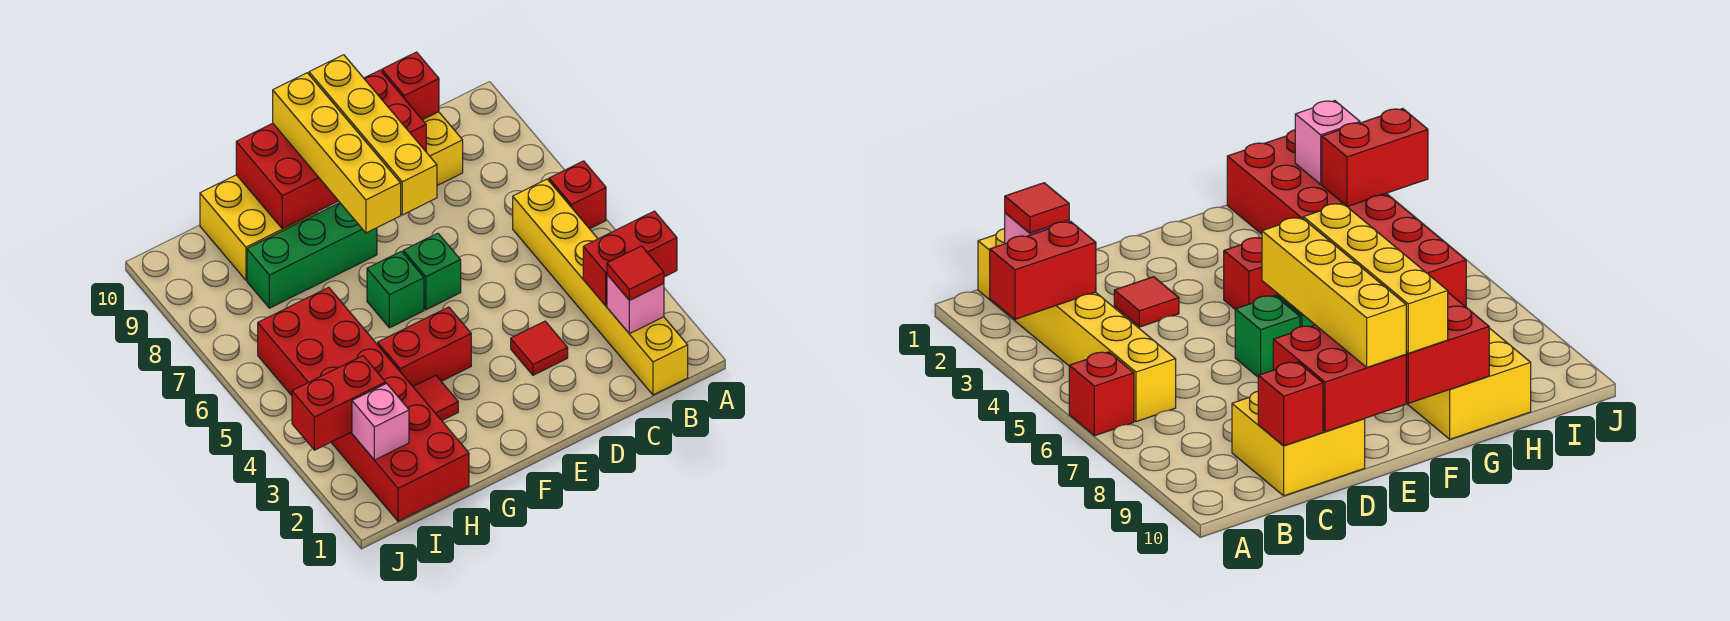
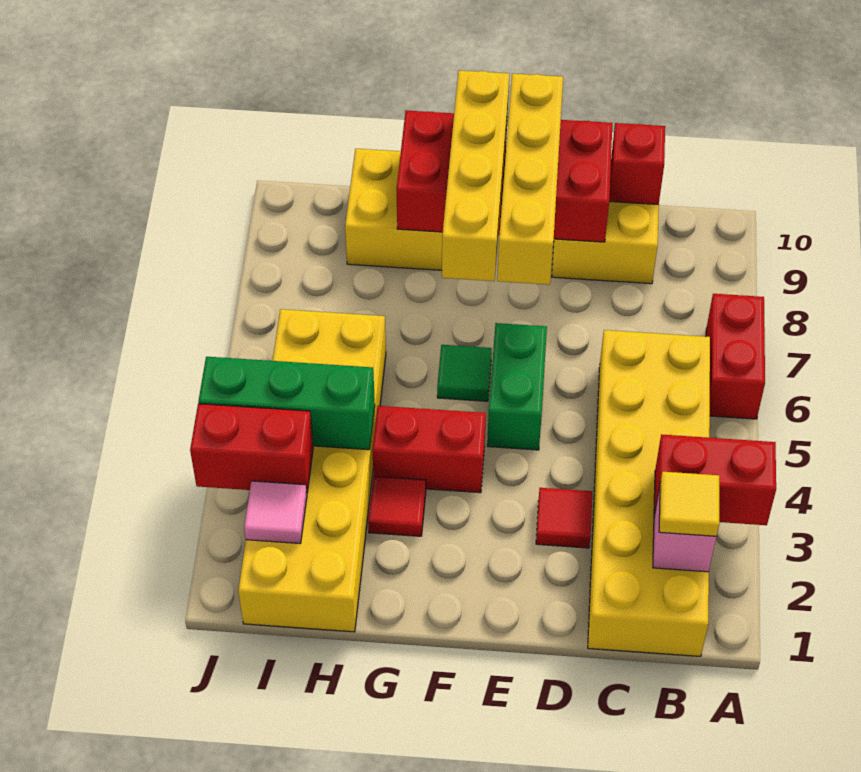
red 1x1 brick [549,161,606,229] -> red 1x2 brick [706,294,765,419]
yellow 1x6 brick [513,179,688,395] -> yellow 2x6 brick [588,330,710,656]
red 1x1 tile [607,246,664,300] -> yellow 1x1 tile [659,472,719,536]
green 1x1 brick [403,233,461,310] -> green 1x2 brick [487,323,547,450]
green 1x1 brick [367,251,424,328] -> green 1x1 tile [437,345,492,401]
green 1x3 brick [247,203,377,308] -> green 1x3 brick moved to [198,357,375,450]
red 2x6 brick [258,287,469,521] -> yellow 2x6 brick [238,309,386,632]
pink 1x1 brick [352,383,409,460] -> pink 1x1 tile [244,481,307,543]

